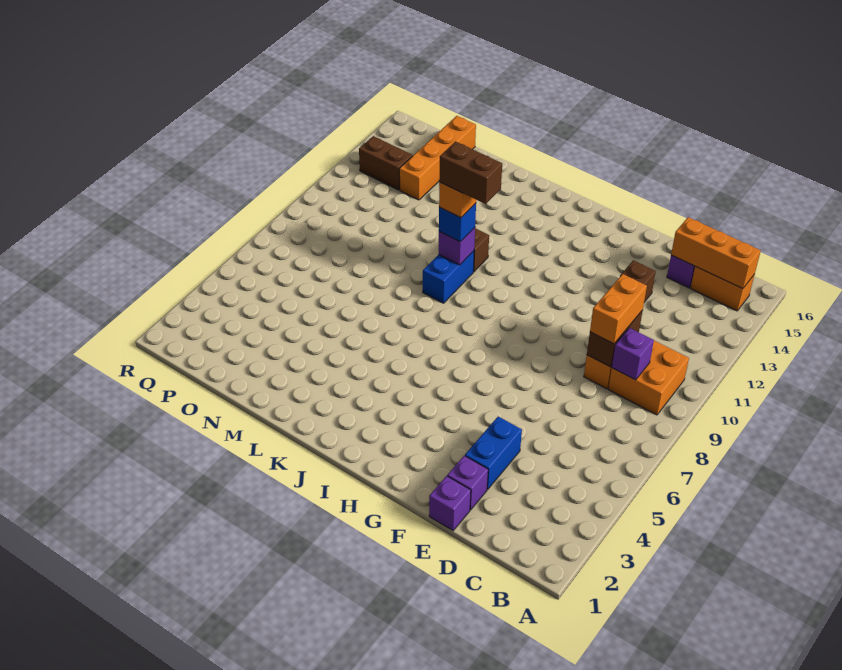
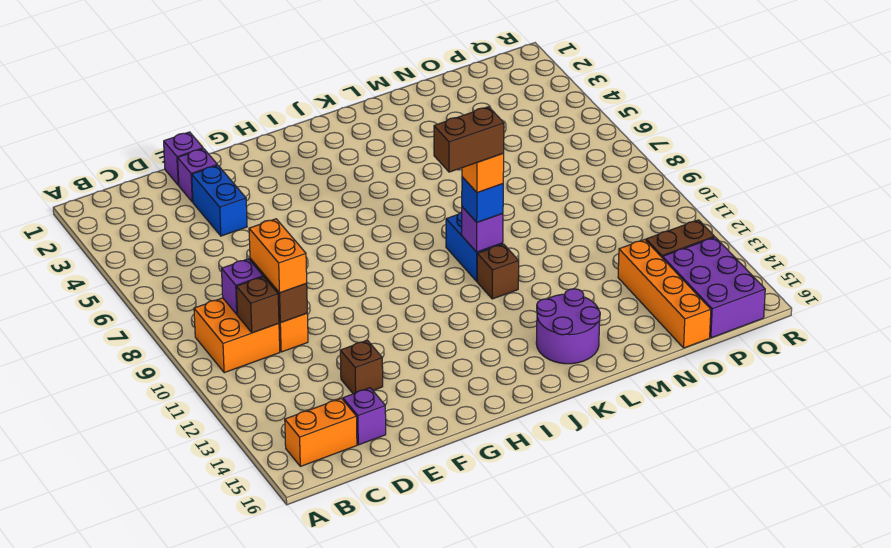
orange 1x3 brick [671,217,761,289] -> none
none -> brown 1x1 brick [236,277,279,333]
none -> purple 2x2 round brick [536,289,600,364]
none -> purple 2x3 brick [663,237,765,338]

